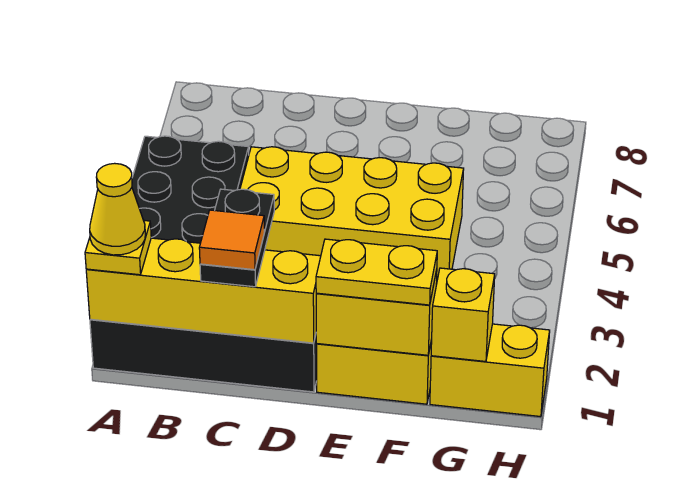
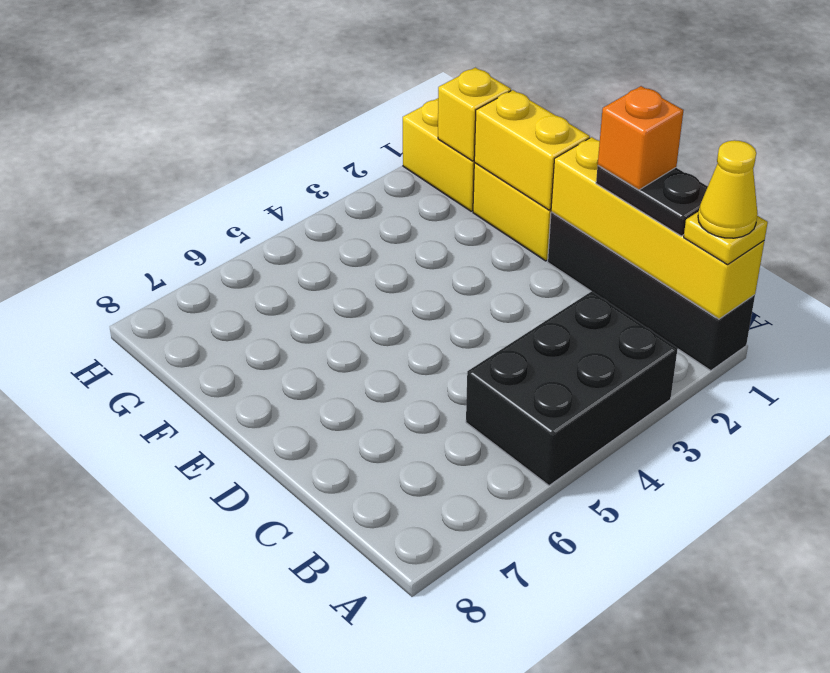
black 1x2 plate [200,189,274,287] -> black 1x2 plate turned to [596,166,708,236]
orange 1x1 tile [199,210,265,270] -> orange 1x1 brick [598,86,683,190]
yellow 2x4 brick [240,147,464,285] -> none
yellow 1x2 plate [316,239,437,305] -> none

